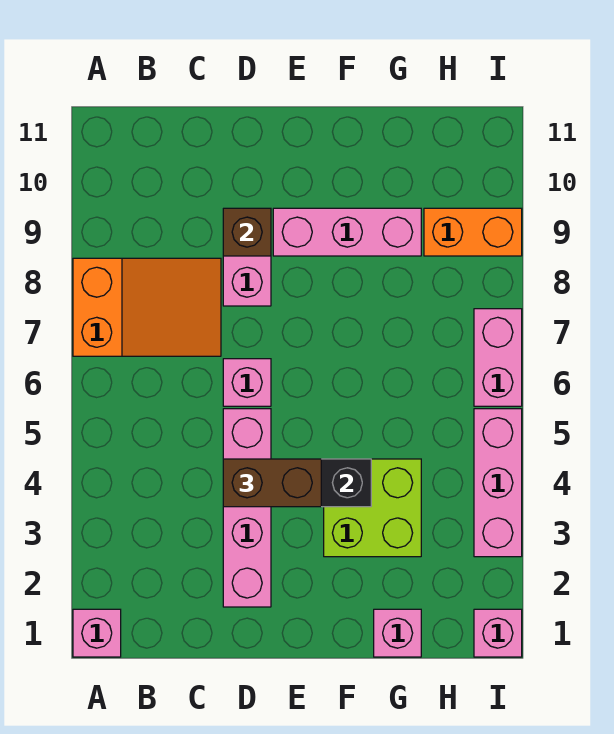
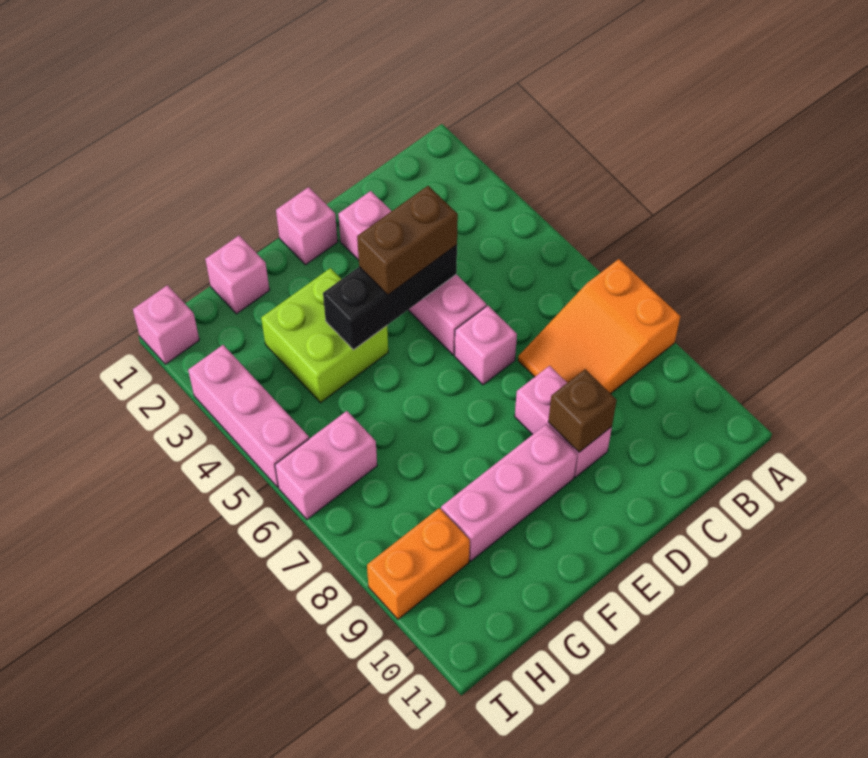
pink 1x1 brick [73,609,121,657] -> pink 1x1 brick moved to [276,187,338,265]
pink 1x2 brick [474,309,522,406] -> pink 1x2 brick turned to [275,411,377,519]

